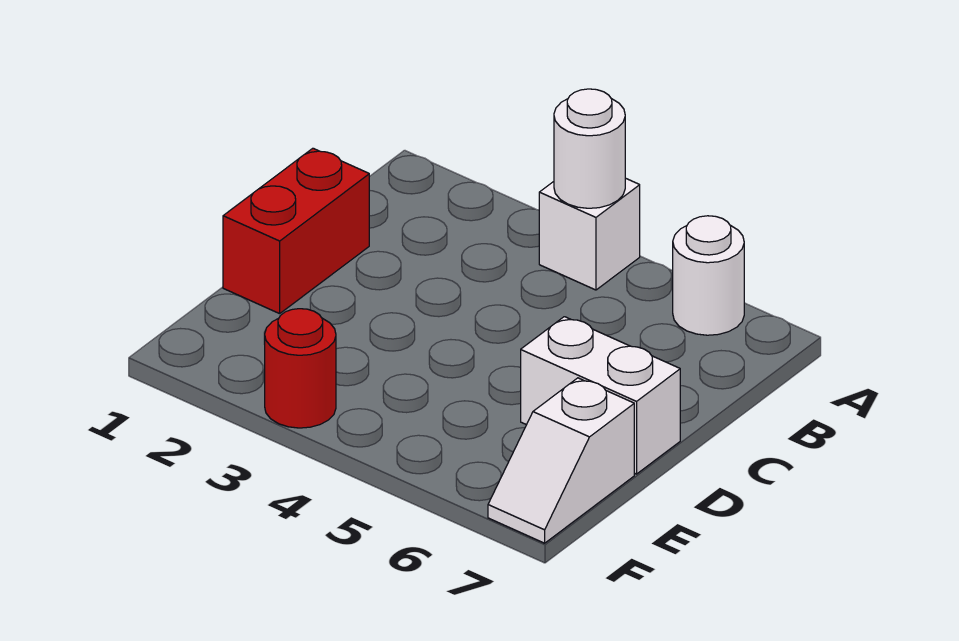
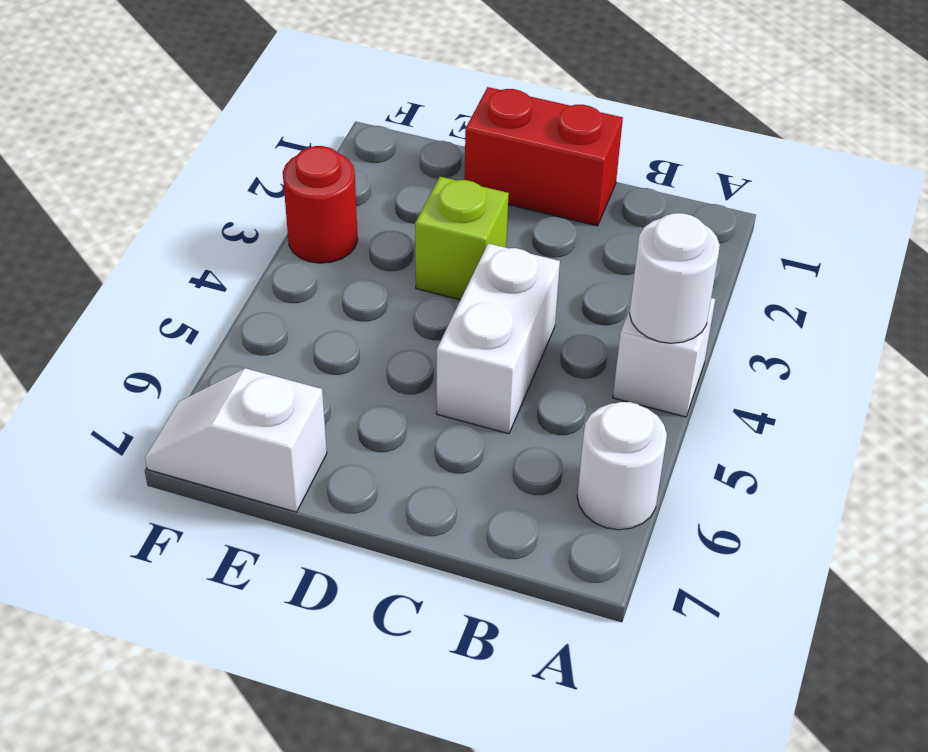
none -> lime 1x1 brick [415,177,509,300]
white 1x2 brick [521,317,680,474] -> white 1x2 brick moved to [436,243,560,434]

